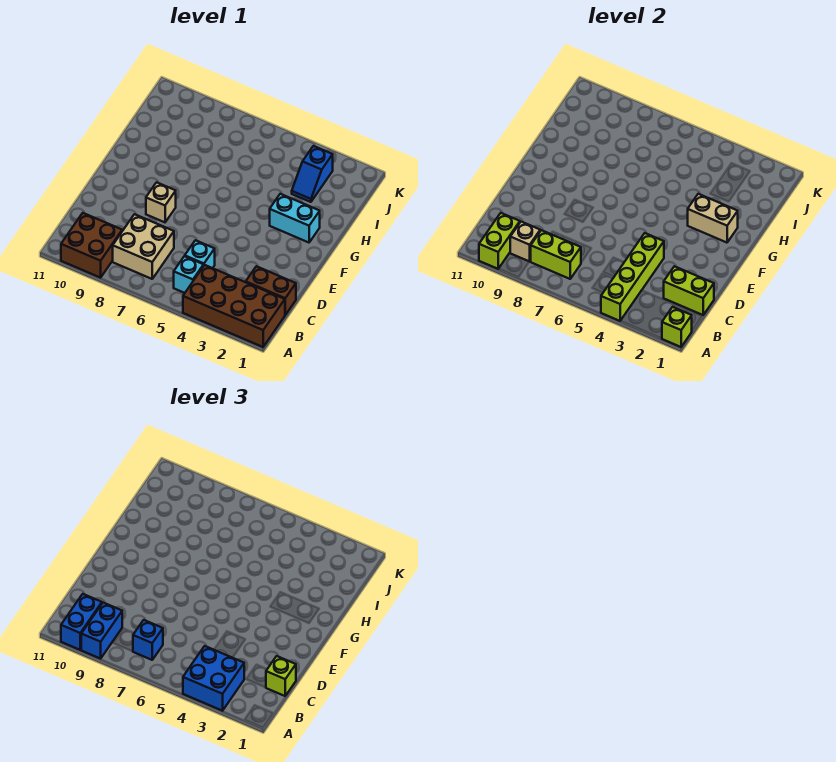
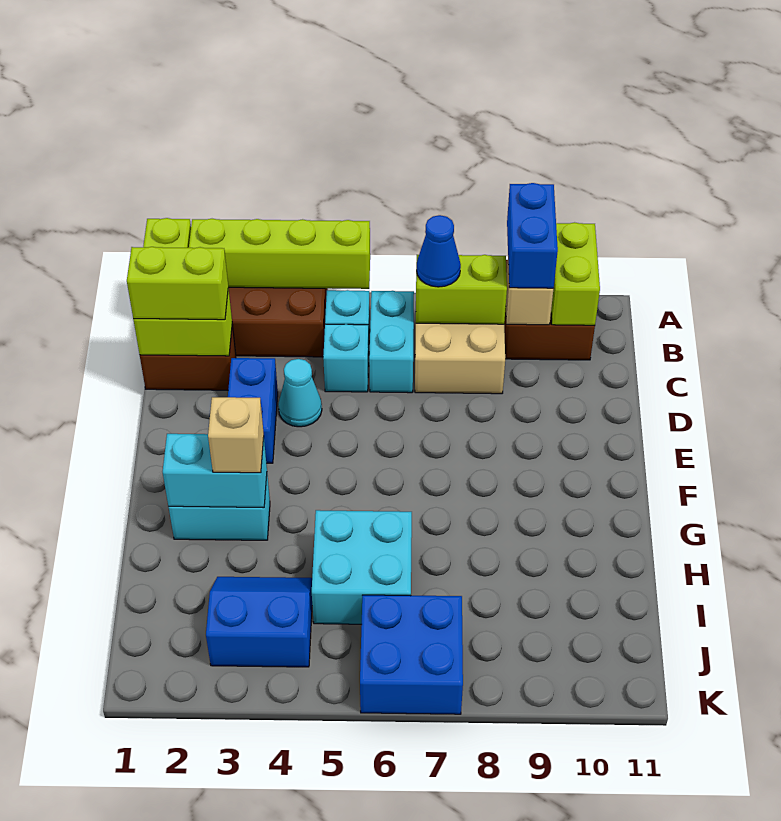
blue 2x2 brick [183,646,244,711] -> blue 2x2 brick moved to [360,595,463,714]
lime 1x4 brick [601,233,664,321] -> lime 1x4 brick turned to [189,219,370,289]
blue 1x2 brick [61,594,102,650] -> blue 1x2 brick moved to [228,358,278,463]
none -> cyan 1x2 brick [369,291,414,393]
blue 1x1 brick [133,620,163,660] -> blue 1x1 cone [416,215,461,287]
lime 1x1 brick [266,656,296,696] -> lime 1x2 brick [127,247,228,320]
none -> cyan 1x1 cone [278,359,322,427]
tan 1x1 brick [146,182,176,222] -> tan 1x1 brick moved to [208,397,264,473]
tan 1x2 brick [688,194,738,243] -> cyan 1x2 brick [163,434,267,508]
none -> cyan 2x2 brick [312,510,412,624]
blue 1x2 slope [292,146,333,202] -> blue 2x2 slope [206,577,312,667]

